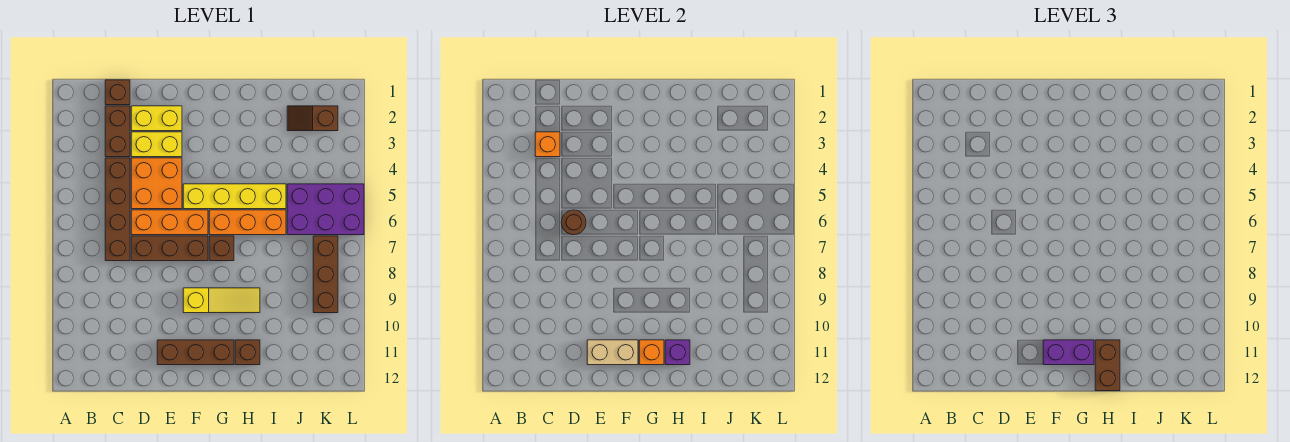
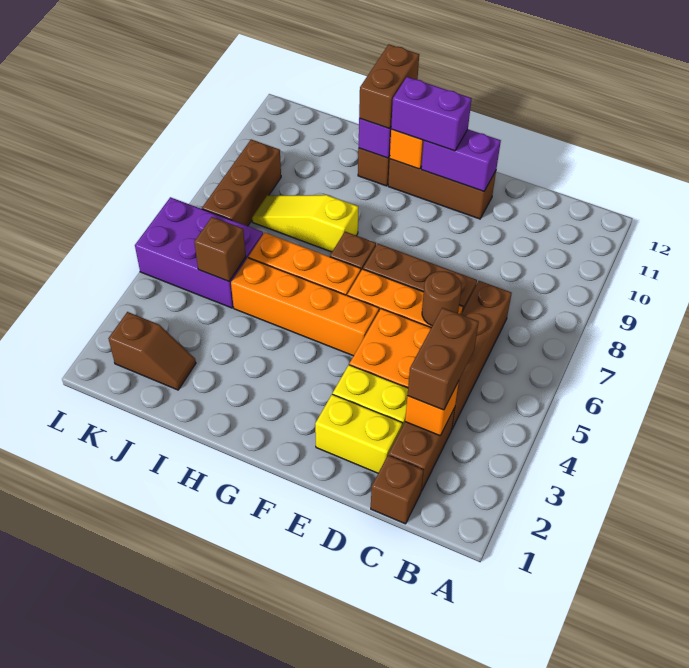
none -> brown 1x2 brick [407,308,479,410]
tan 1x2 brick [587,340,638,365] -> purple 1x2 brick [421,129,501,191]
yellow 1x4 brick [183,184,286,209] -> orange 1x4 brick [231,258,379,356]
yellow 1x3 slope [183,288,260,313] -> yellow 1x3 slope moved to [252,195,358,252]
none -> brown 1x1 brick [194,217,246,281]

